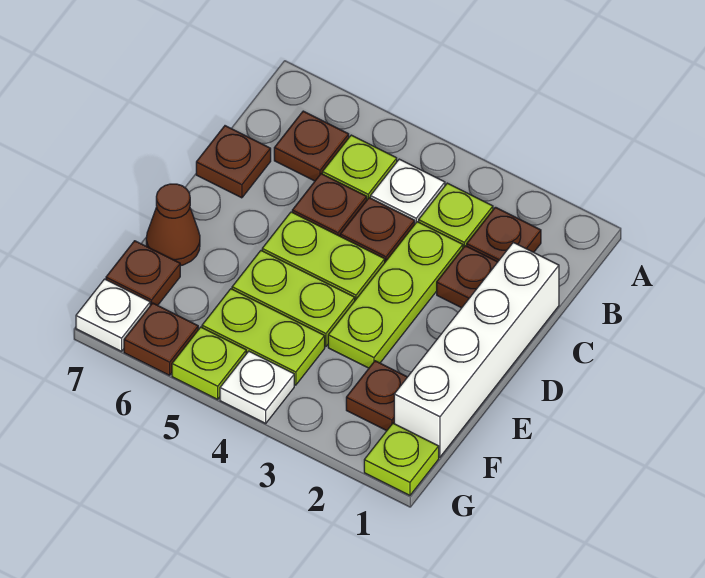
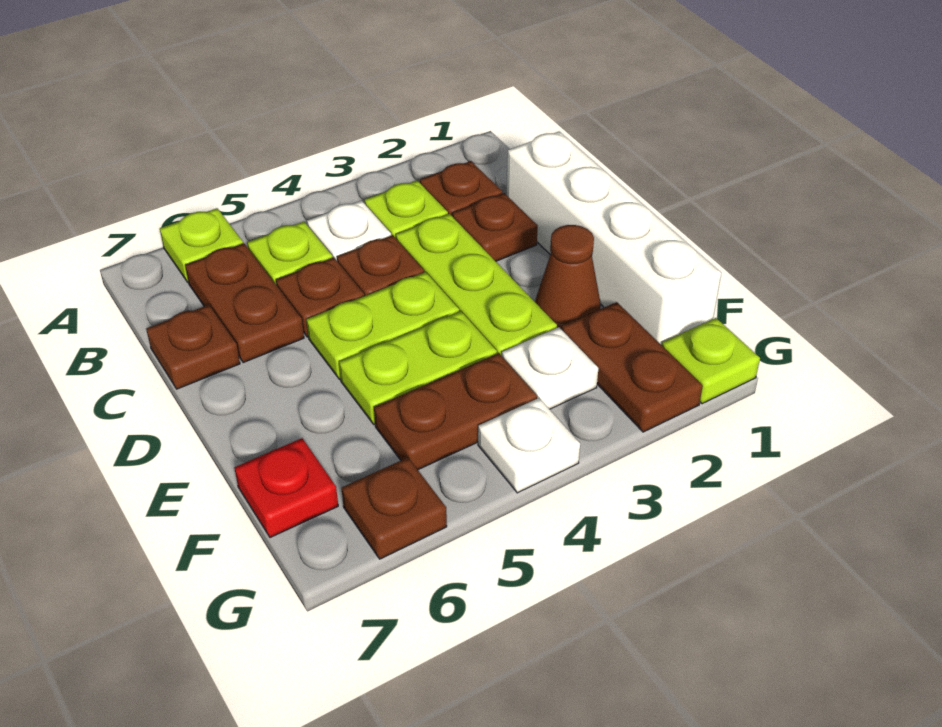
brown 1x1 plate [274,111,349,181] -> brown 1x2 plate [185,243,304,363]
brown 1x1 cone [146,184,200,266] -> brown 1x1 cone moved to [535,225,601,330]
brown 1x1 plate [346,361,407,431] -> brown 1x2 plate [562,302,703,432]
lime 1x2 plate [202,289,325,385] -> brown 1x2 plate [374,353,537,470]
brown 1x1 plate [106,241,180,306] -> red 1x1 plate [234,438,338,537]
lime 1x1 plate [172,327,246,399] -> lime 1x1 plate moved to [160,208,243,282]
white 1x1 plate [76,279,150,351] -> white 1x1 plate moved to [502,327,598,409]

